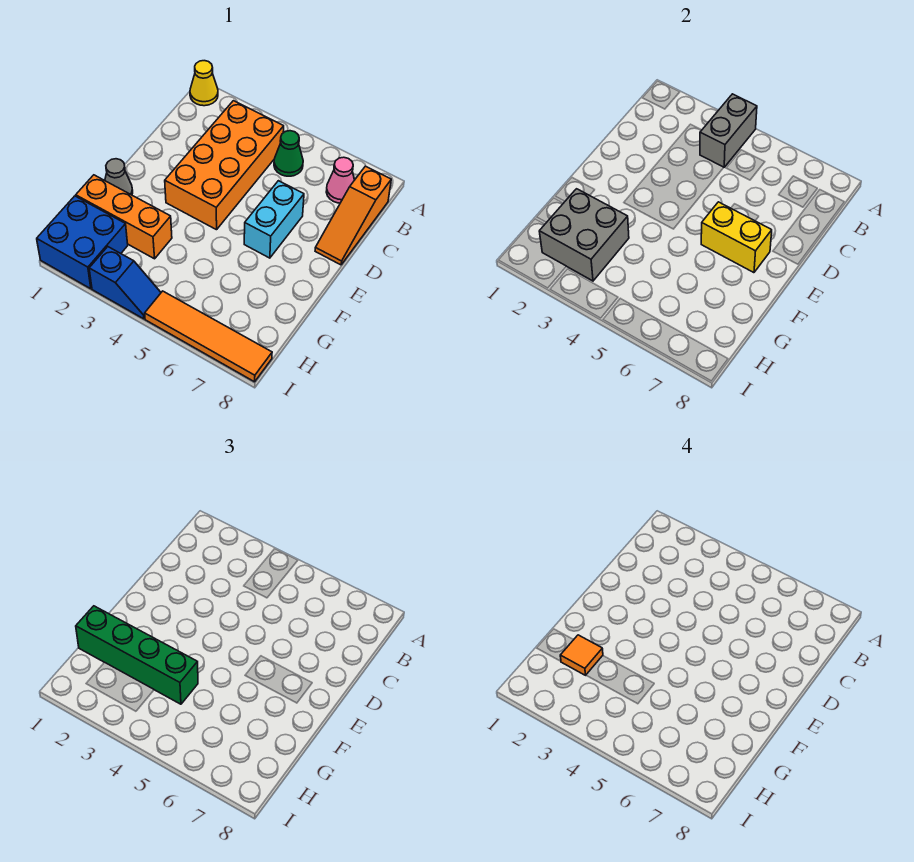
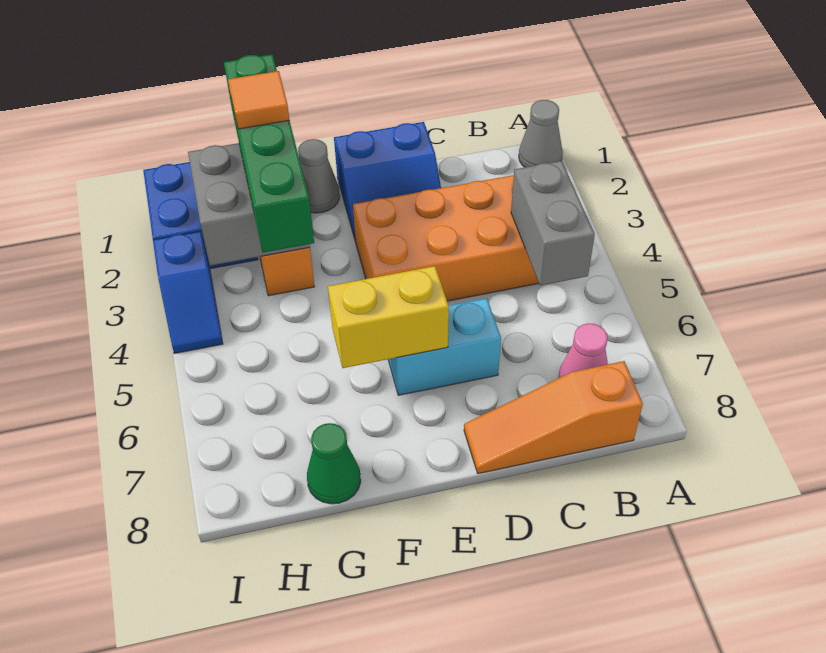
yellow 1x1 cone [190,61,218,106] -> grey 1x1 cone [519,100,563,167]
grey 1x2 brick [700,94,757,167] -> grey 1x2 brick turned to [511,161,595,285]
green 1x1 cone [274,131,303,176] -> green 1x1 cone moved to [307,423,361,504]
none -> blue 2x2 slope [334,122,441,242]
yellow 1x2 brick [701,202,772,273] -> yellow 1x2 brick turned to [328,266,449,368]
orange 1x4 tile [145,291,272,382] -> none

